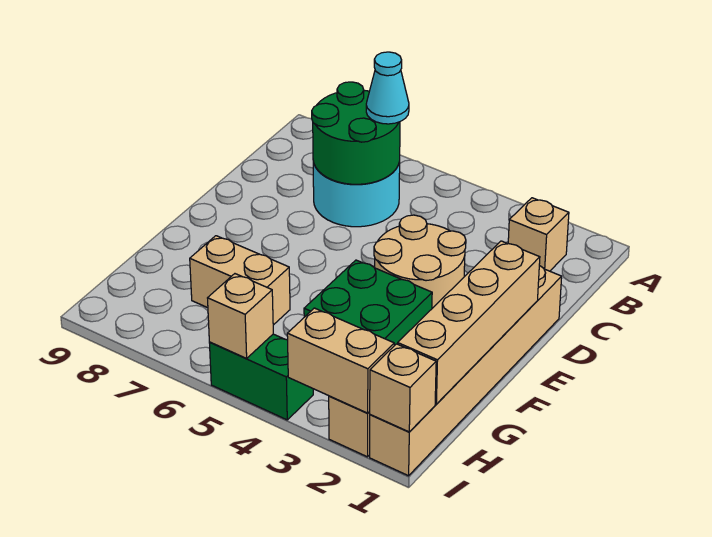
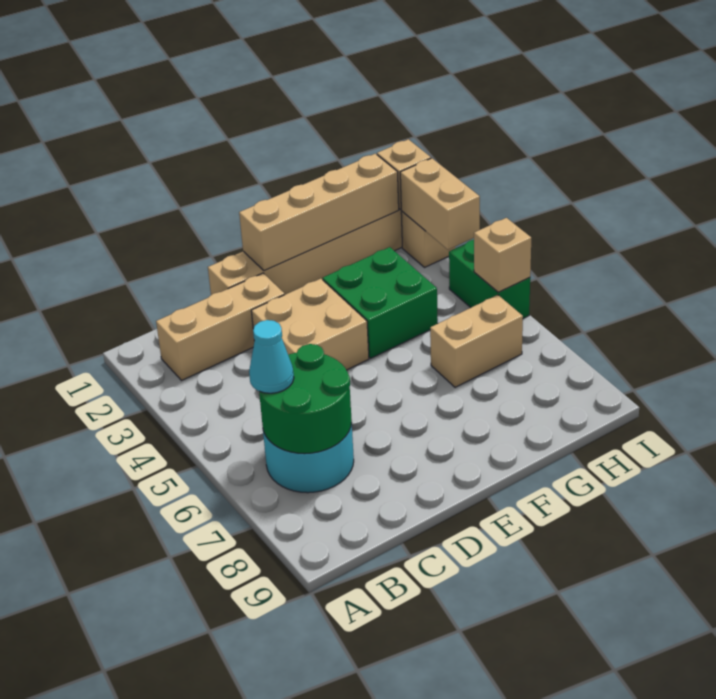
tan 1x1 brick [508,198,569,271] -> tan 1x3 brick [156,273,285,380]
tan 2x2 round brick [374,215,466,308] -> tan 2x2 brick [251,279,369,370]
tan 1x2 brick [190,236,290,325] -> tan 1x2 brick turned to [430,295,523,387]

